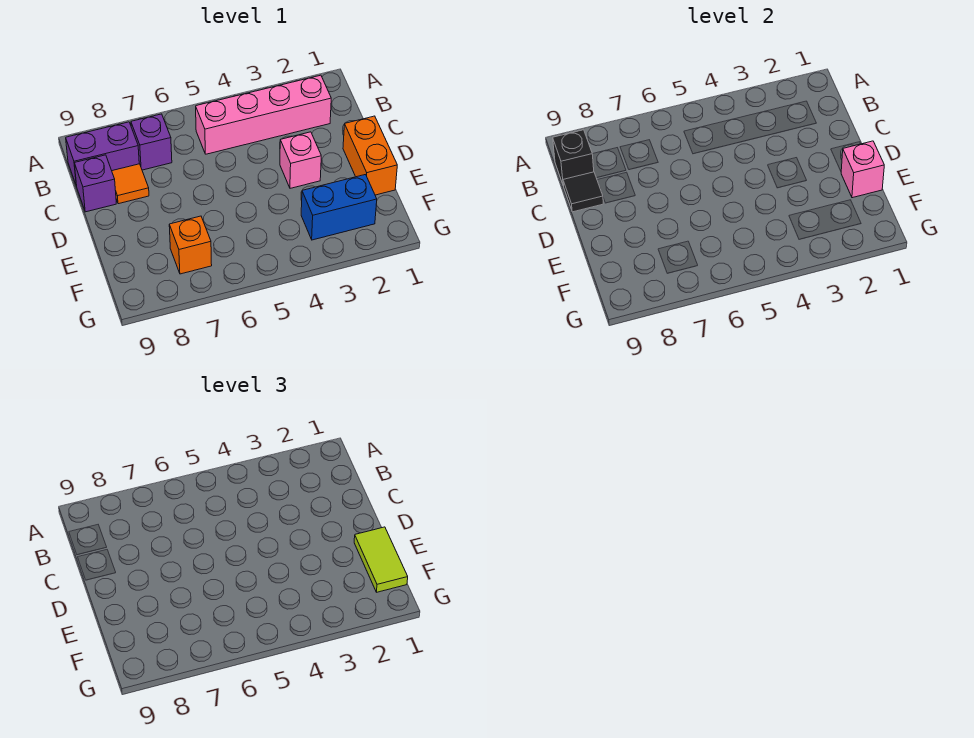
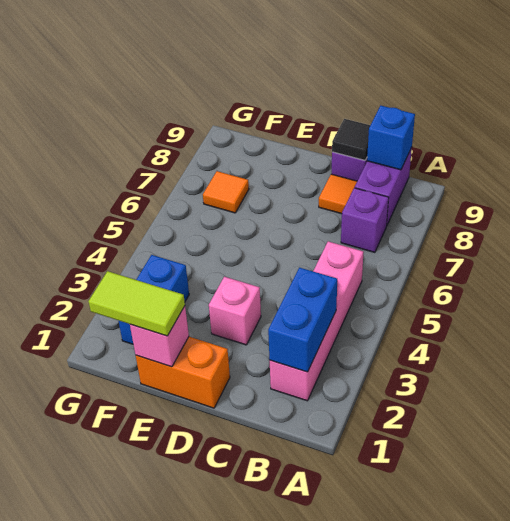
none -> blue 1x2 brick [268,268,337,372]
black 1x1 brick [553,130,594,186] -> blue 1x1 brick [367,106,415,170]
orange 1x1 brick [169,216,212,274] -> orange 1x1 tile [203,171,249,213]

